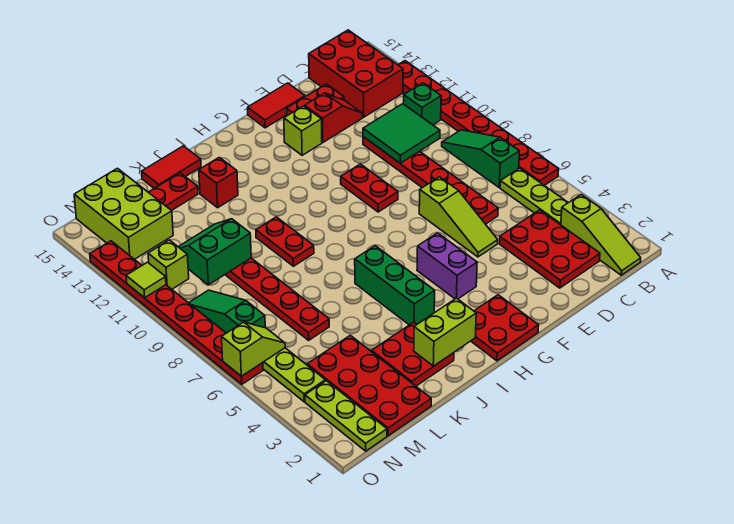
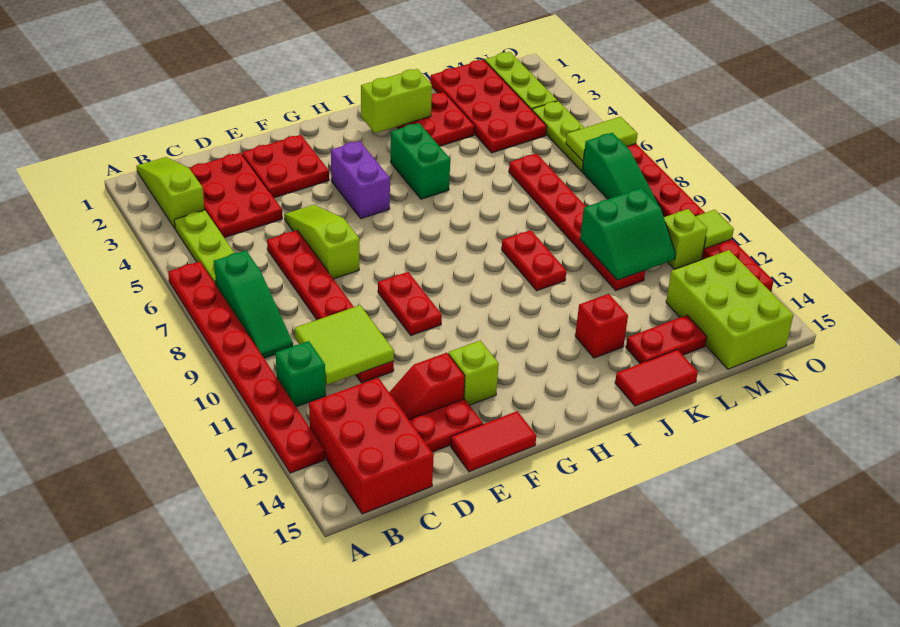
green 2x2 tile [363,104,440,163] -> lime 2x2 tile [295,305,394,385]
red 2x2 plate [471,295,539,361] -> red 2x2 plate moved to [242,135,329,198]
green 1x3 brick [355,246,435,325] -> green 1x2 brick [391,123,450,199]
lime 1x2 slope [222,322,285,376] -> lime 1x2 tile [566,117,637,161]

